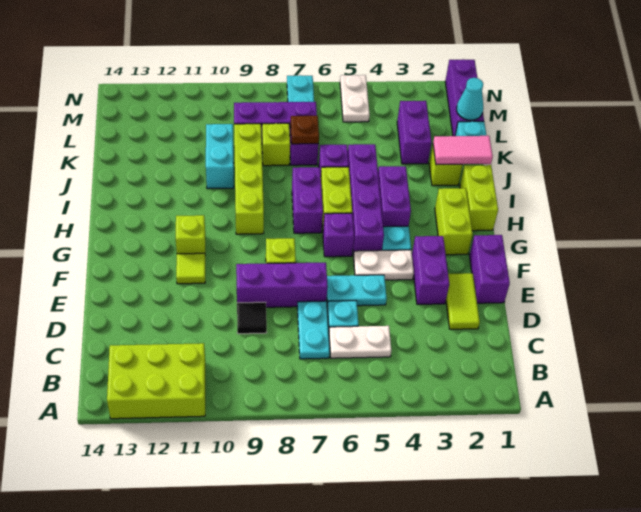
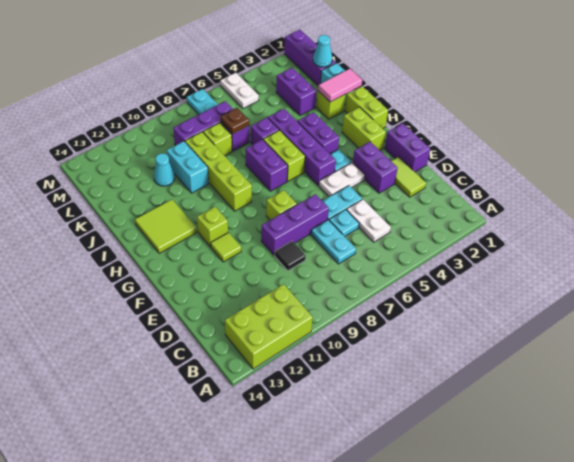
white 1x2 plate [329,326,391,358] -> white 1x2 plate turned to [347,199,391,242]
purple 1x1 brick [323,213,354,257] -> none
none -> lime 2x2 tile [135,200,197,253]
none -> cyan 1x1 cone [154,153,175,186]

